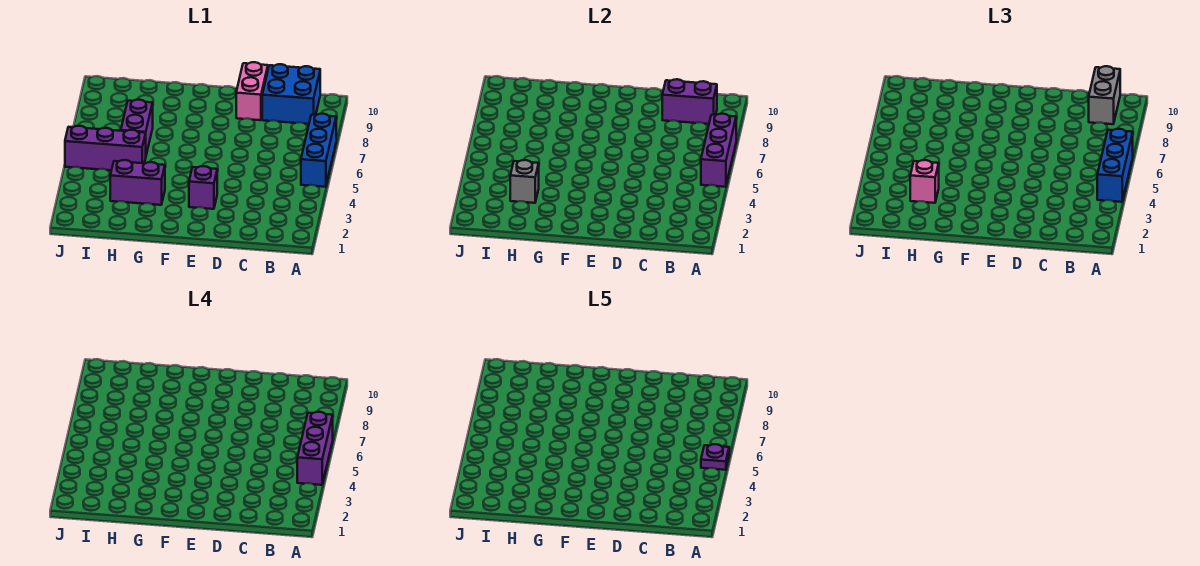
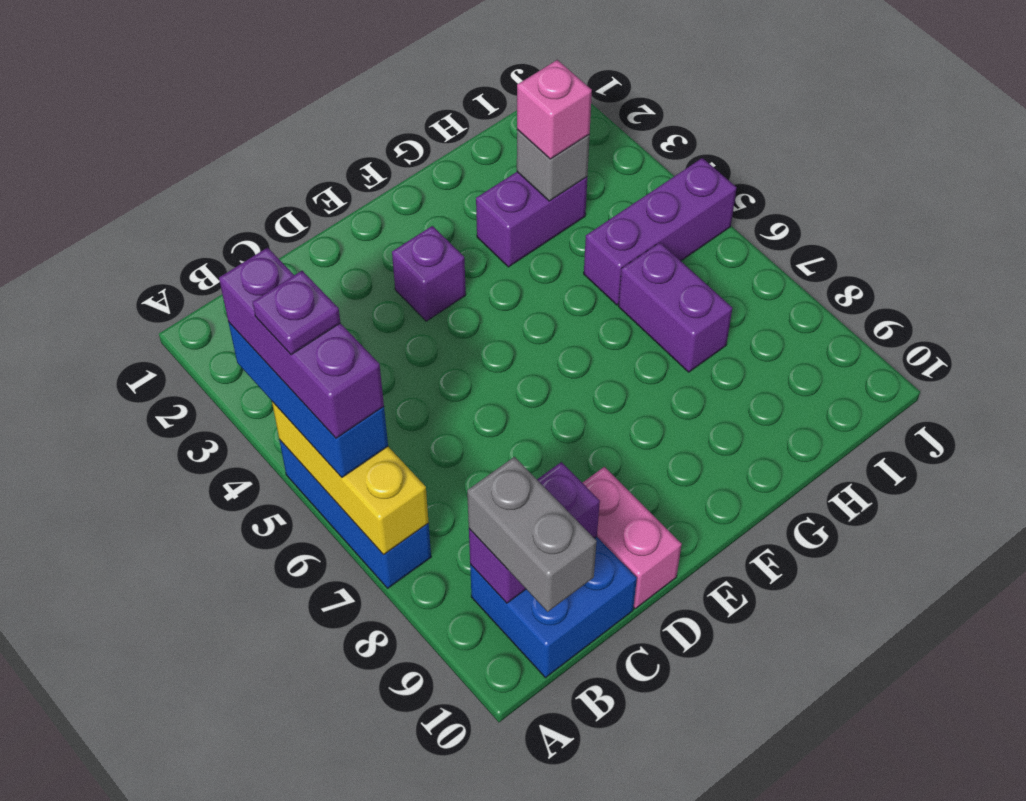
purple 1x3 brick [701,114,736,187] -> yellow 1x3 brick [272,402,429,555]

